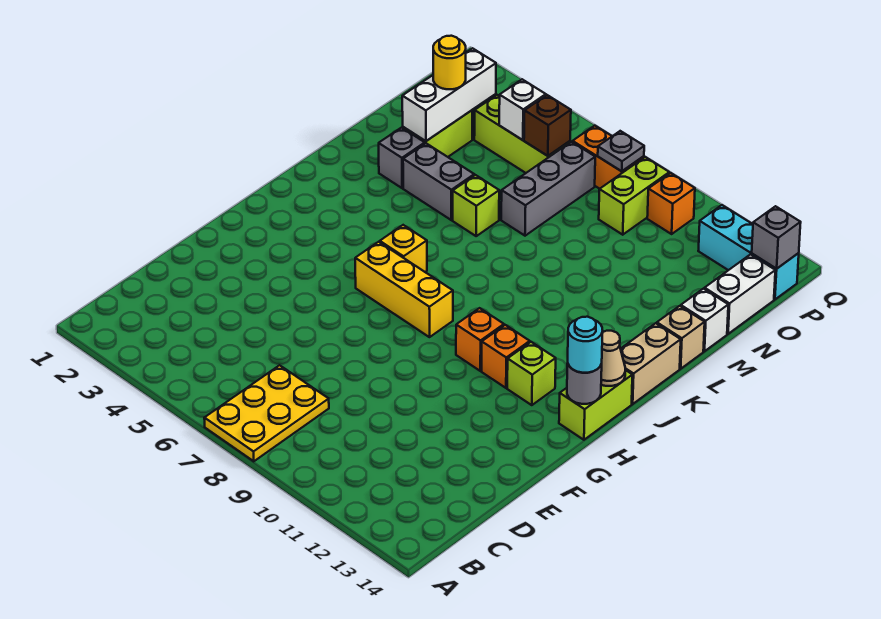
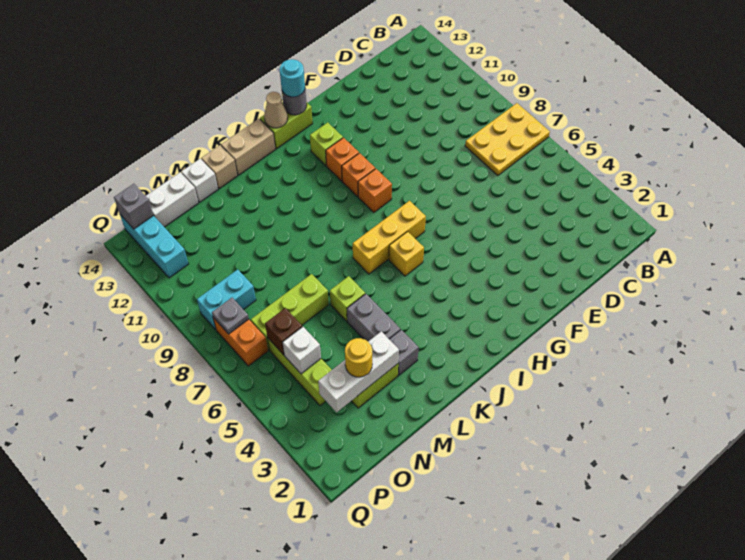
yellow 1x3 brick [355,242,453,337] -> yellow 1x3 brick turned to [353,201,426,274]
grey 1x3 brick [501,142,595,236] -> lime 1x3 brick [251,274,329,350]
lime 1x2 brick [599,157,669,235] -> cyan 1x2 brick [197,269,256,330]
orange 1x1 brick [647,173,695,234] -> orange 1x1 brick moved to [358,169,392,212]

